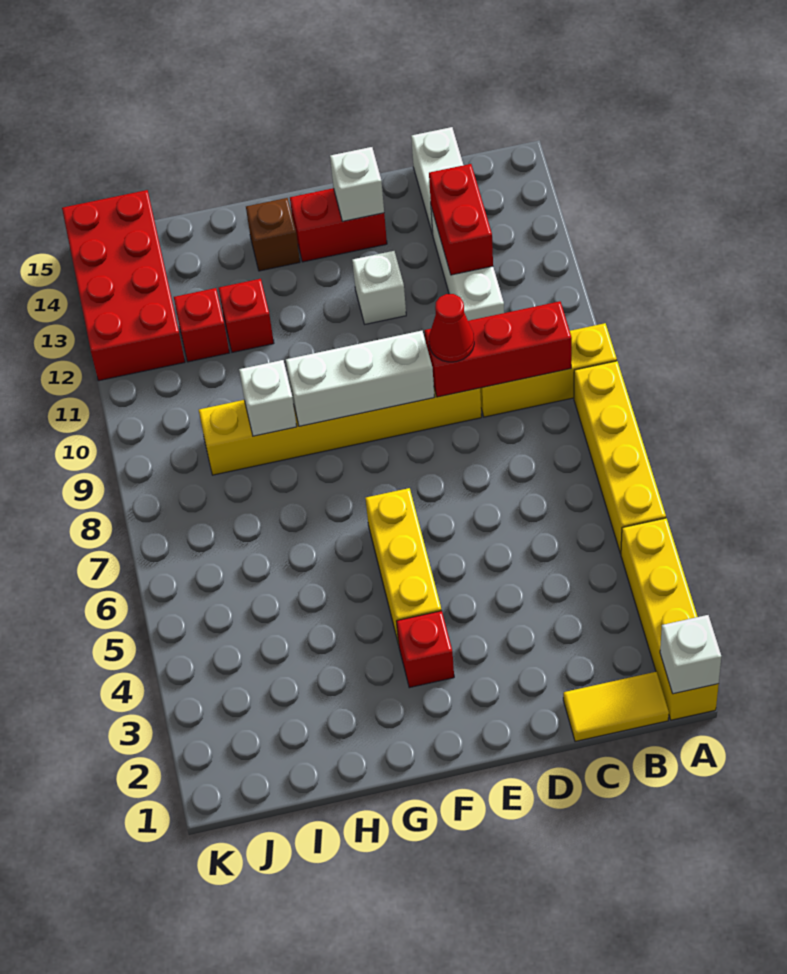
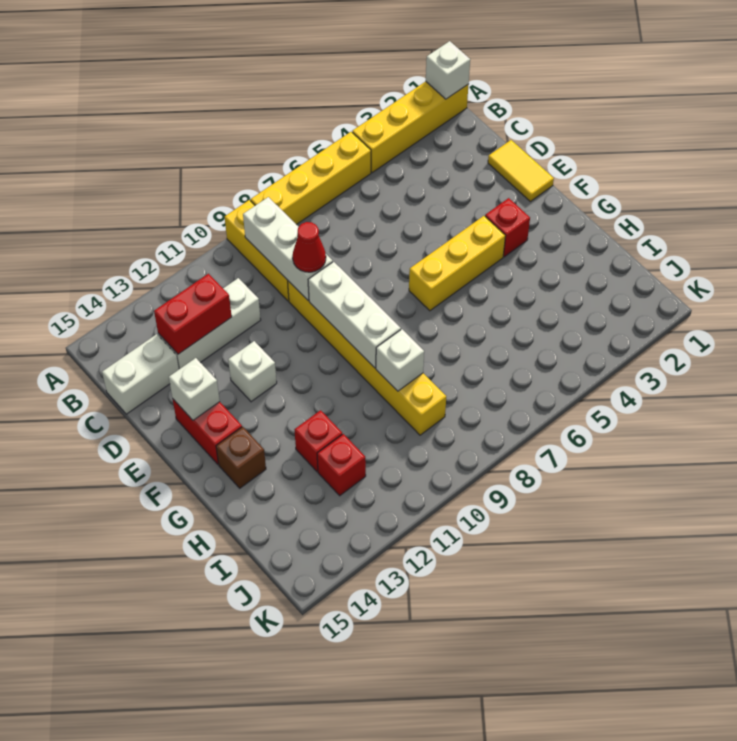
yellow 1x2 tile [563,672,669,742] -> yellow 1x2 tile moved to [488,140,554,201]
red 1x3 brick [425,301,572,397] -> white 1x3 brick [243,197,333,300]
red 2x4 brick [62,190,185,381] -> none

